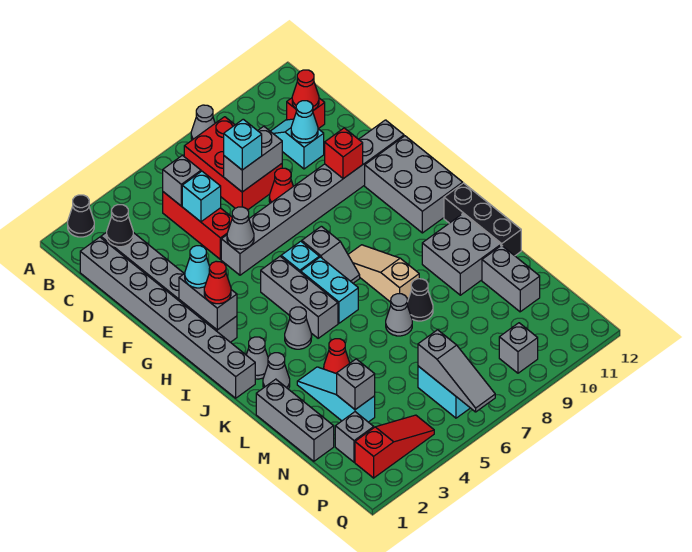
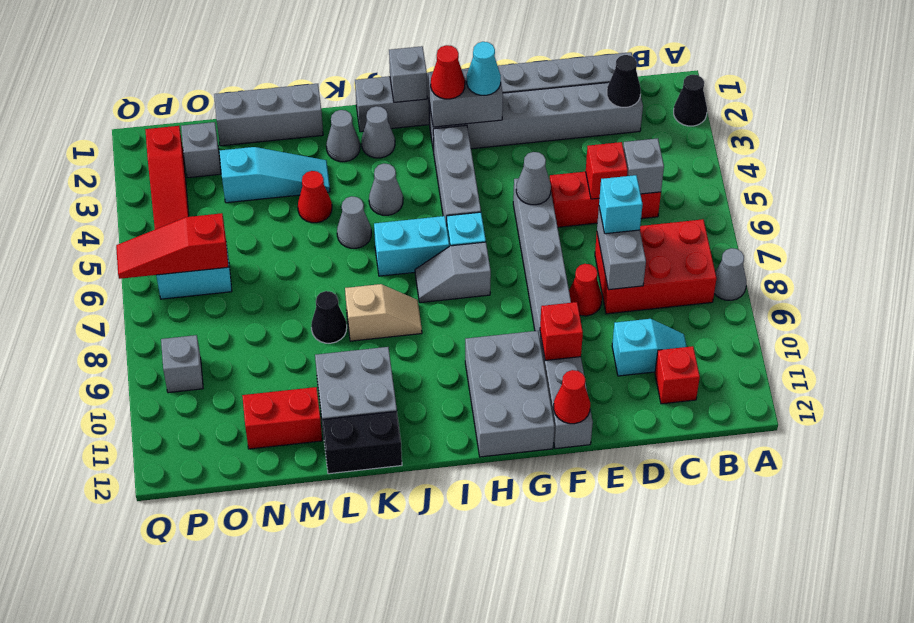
red 1x1 cone [292,70,319,110] -> red 1x1 cone moved to [554,370,590,424]
cyan 1x1 brick [182,171,221,222] -> red 1x1 brick [586,142,628,199]
cyan 1x1 cone [291,101,318,143] -> none
grey 2x3 brick [365,136,463,233] -> grey 2x3 brick turned to [465,331,555,457]
grey 1x3 brick [261,256,338,338] -> grey 1x3 brick turned to [433,125,481,226]
tan 1x3 slope [348,245,419,302] -> tan 1x2 slope [345,284,422,341]
black 1x3 brick [444,183,521,256] -> black 1x2 brick [322,411,402,474]
grey 1x1 cone [386,294,412,336] -> grey 1x1 cone moved to [337,196,371,248]
grey 1x2 brick [482,245,540,312] -> red 1x2 brick [242,387,322,449]
grey 1x1 brick [336,359,375,410] -> grey 1x1 brick moved to [389,46,427,102]
grey 1x3 slope [418,330,495,412] -> red 1x3 slope [116,213,228,279]

